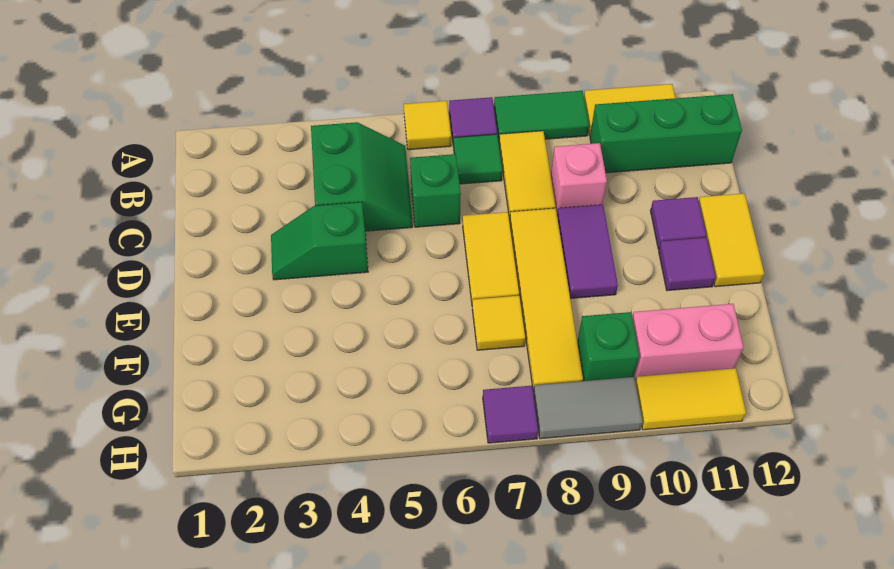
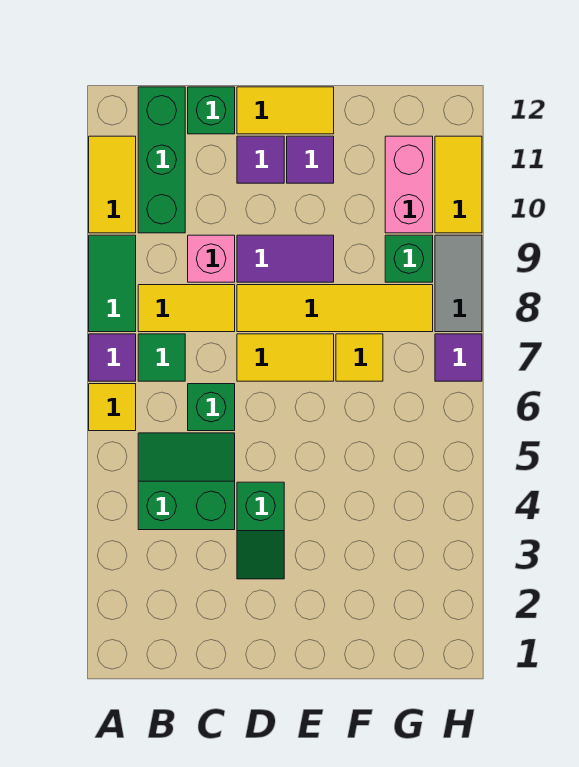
none -> green 1x1 brick [188,87,235,134]

